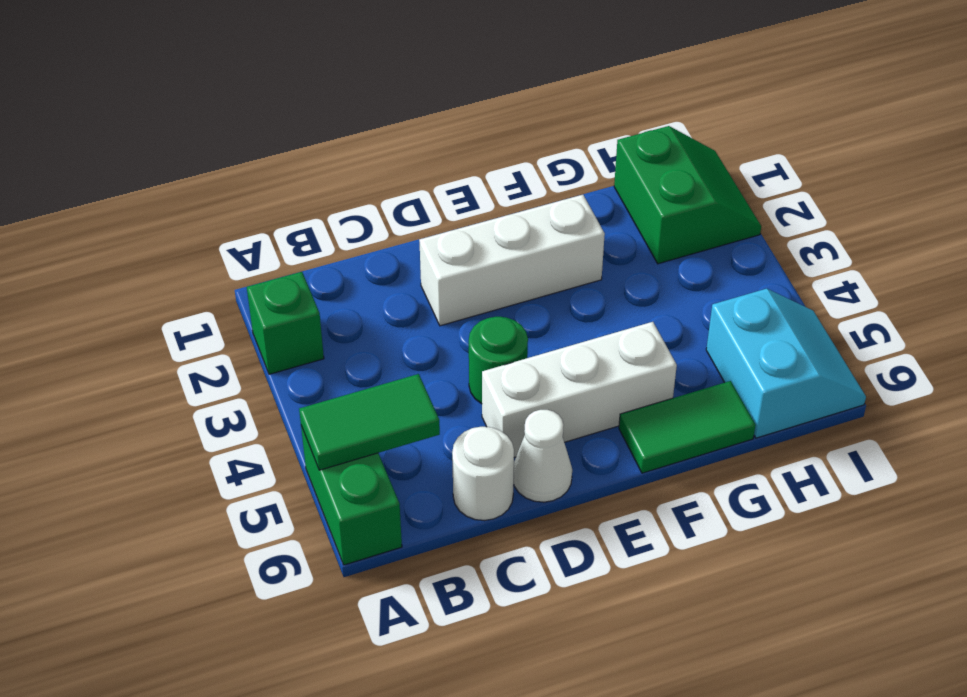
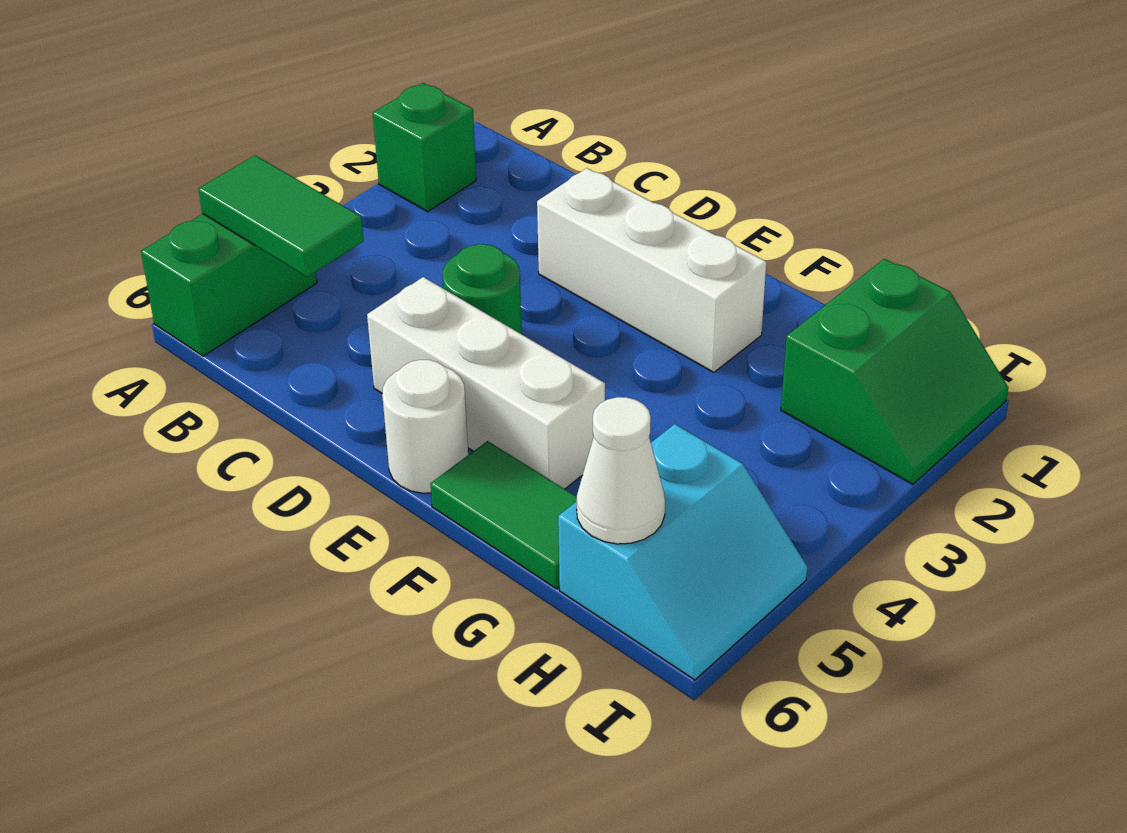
white 1x1 round brick [452,427,514,520] -> white 1x1 round brick moved to [382,360,468,493]
white 1x1 cone [514,410,572,502] -> white 1x1 cone moved to [577,397,665,544]

